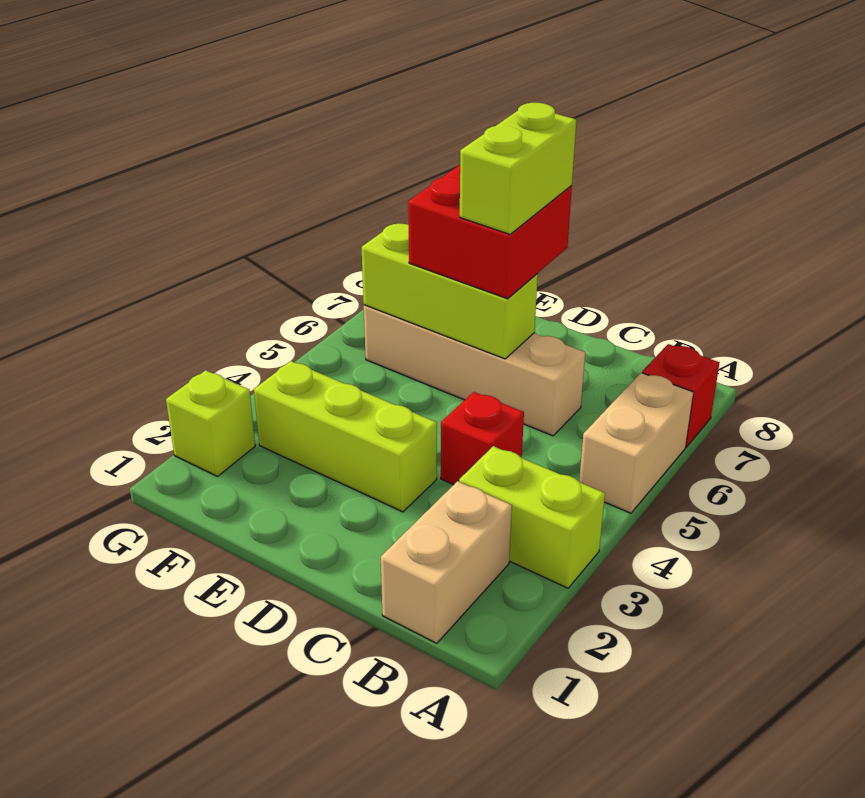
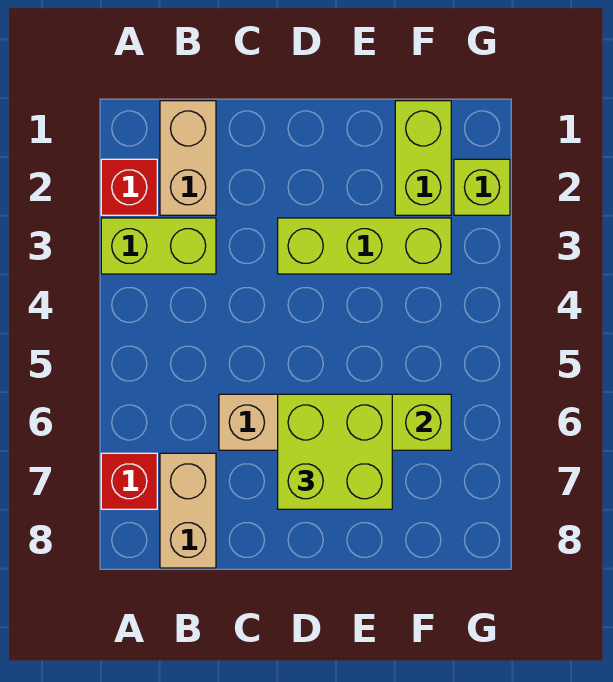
tan 1x2 brick [579,373,693,513] -> tan 1x2 brick moved to [160,453,216,568]
red 1x1 brick [441,392,524,485] -> red 1x1 brick moved to [101,159,157,215]
red 2x2 brick [408,165,572,299] -> lime 2x2 brick [278,394,392,509]
lime 1x2 brick [460,103,576,234] -> lime 1x2 brick moved to [395,101,451,215]

